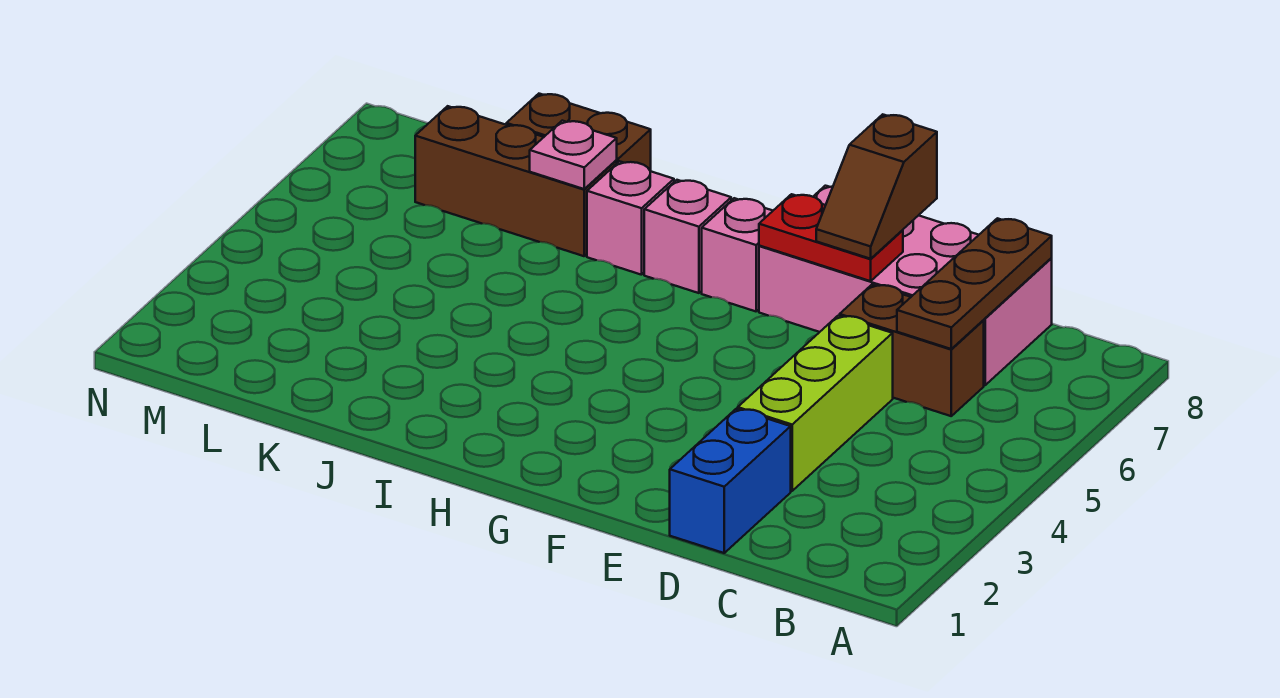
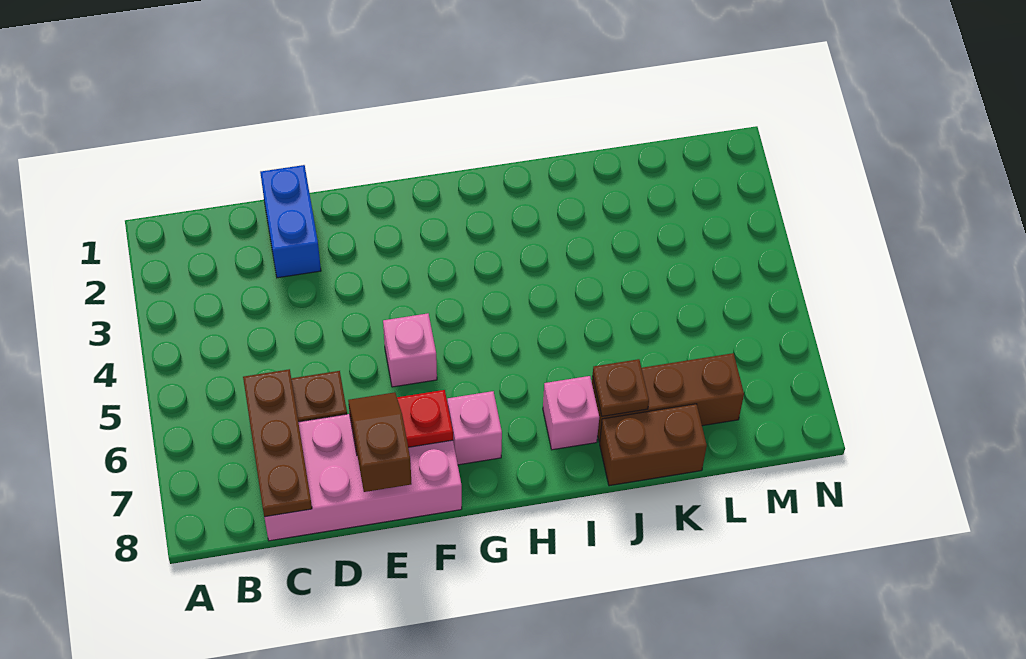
lime 1x3 brick [738,316,893,491] -> none
pink 1x1 brick [644,180,731,293] -> pink 1x1 brick moved to [383,313,437,387]
pink 1x1 plate [530,121,617,189] -> brown 1x1 plate [593,359,649,416]

